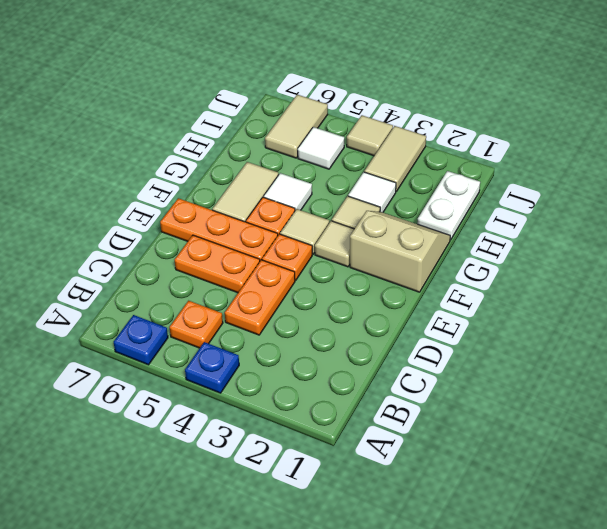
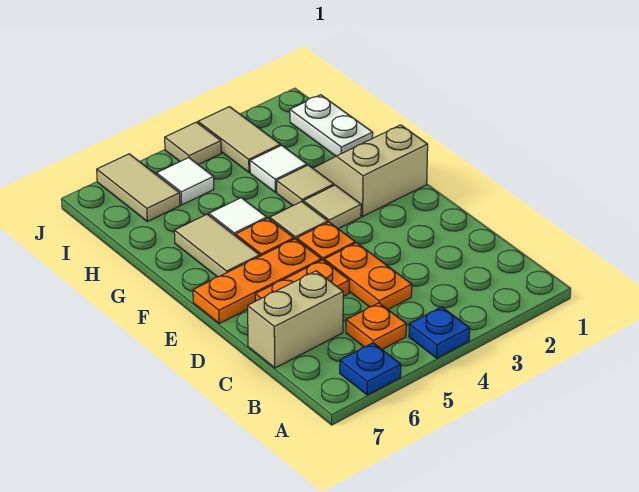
none -> tan 1x2 brick [248,271,343,368]

